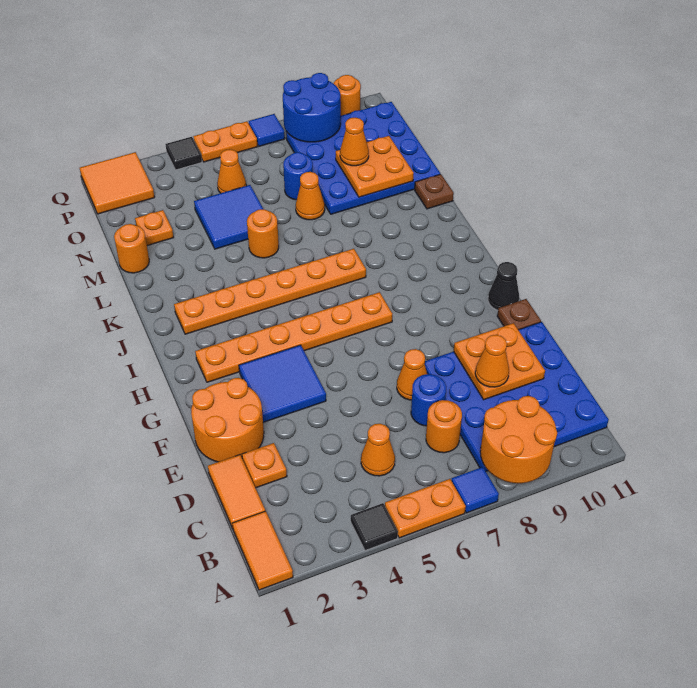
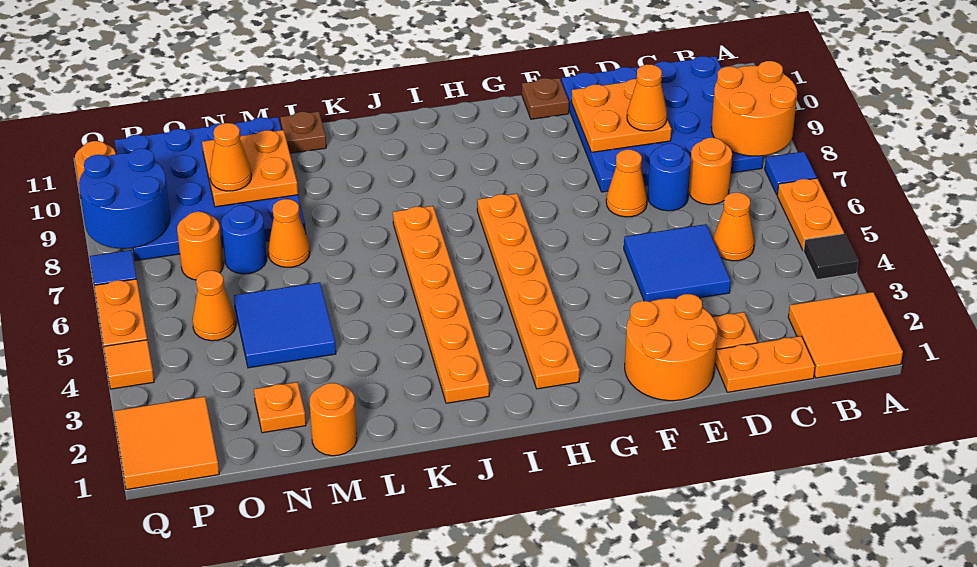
orange 1x2 tile [232,511,293,590] -> orange 2x2 tile [788,292,903,378]
orange 1x2 tile [208,455,265,528] -> orange 1x2 plate [715,336,815,392]
blue 2x2 tile [239,345,326,422] -> blue 2x2 tile moved to [624,224,731,302]
black 1x1 cone [488,262,519,310] -> none
orange 1x1 round brick [247,209,279,258] -> orange 1x1 round brick moved to [177,212,223,280]
black 1x1 tile [166,137,202,170] -> orange 1x1 tile [104,340,154,389]

